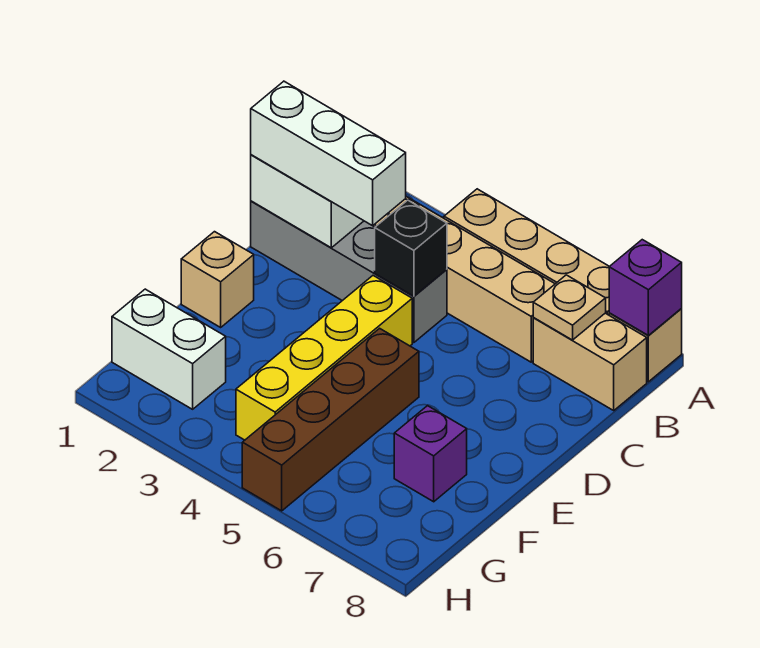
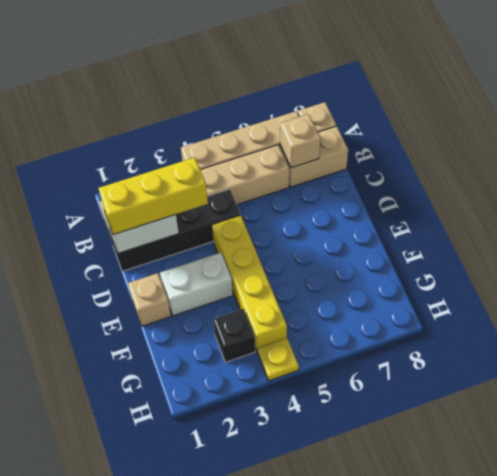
purple 1x1 brick [609,240,682,335] -> none
tan 1x1 plate [533,275,606,340] -> tan 1x1 brick [280,114,320,168]
grey 1x4 brick [251,201,447,343] -> black 1x4 brick [109,189,240,271]
white 1x3 brick [251,81,406,226] -> yellow 1x3 brick [98,158,208,235]
black 1x1 brick [375,200,447,296] -> black 1x1 brick moved to [213,309,255,362]
brown 1x4 brick [242,328,419,511] -> none
purple 1x1 brick [394,406,467,502] -> none
white 1x2 brick [112,289,226,409] -> white 1x2 brick moved to [160,252,233,316]
none -> yellow 1x1 plate [257,338,299,381]

